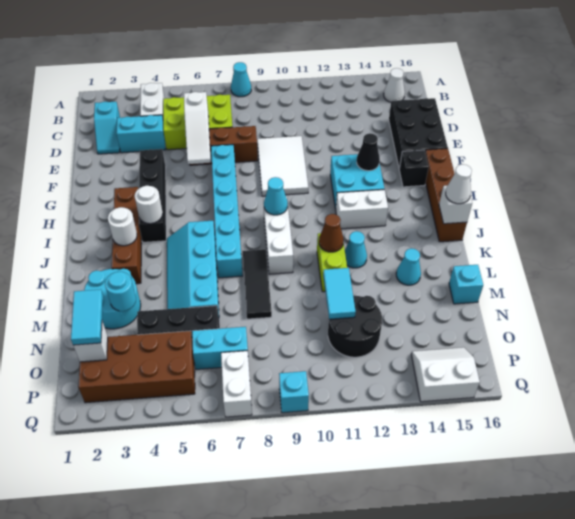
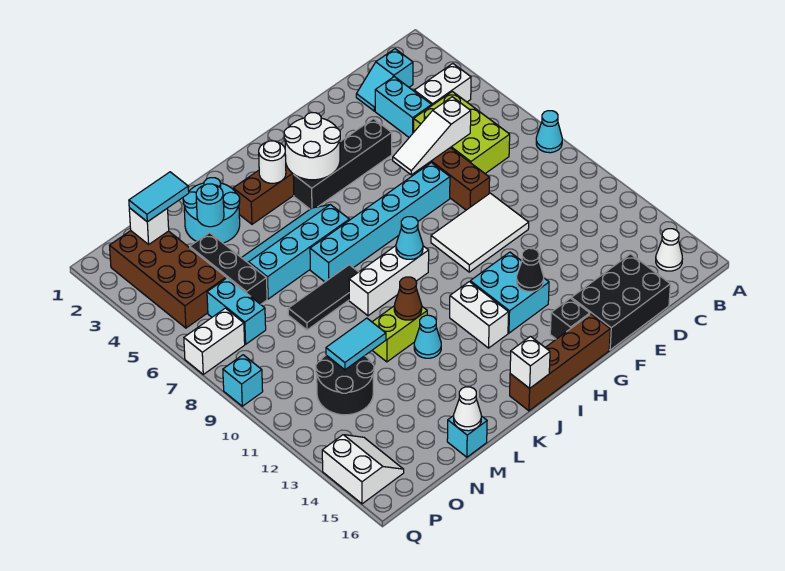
white 1x1 round brick [135,186,163,224] -> white 2x2 round brick [284,113,340,180]
white 1x1 cone [446,164,472,204] -> white 1x1 cone moved to [454,387,481,431]
cyan 1x1 cone [396,248,421,285] -> none

